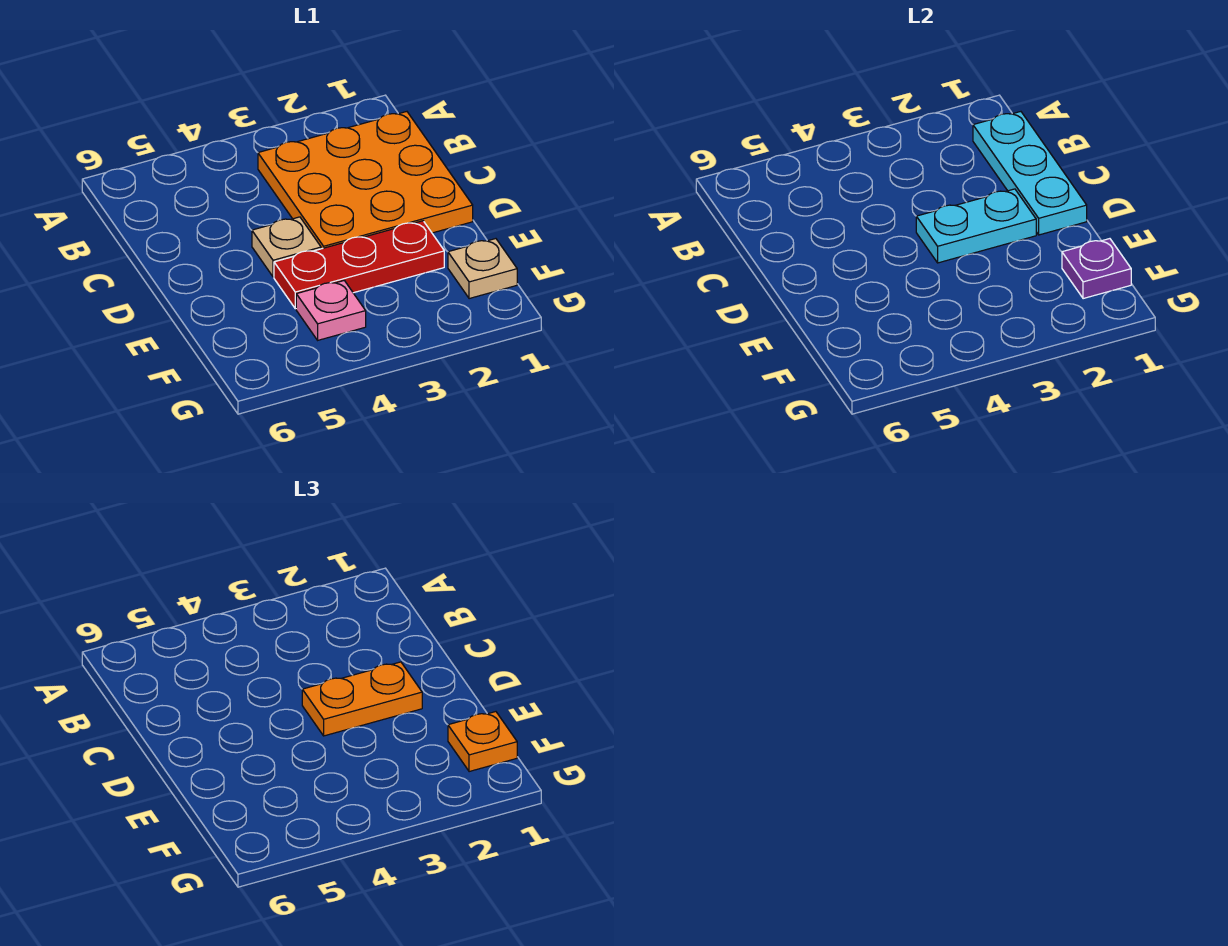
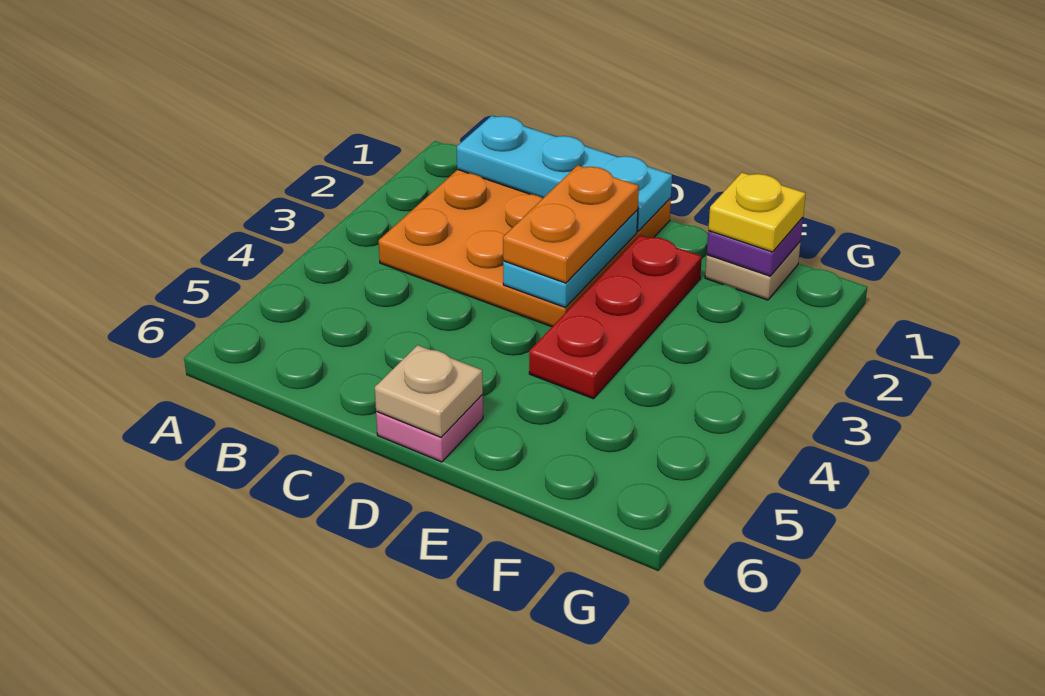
tan 1x1 plate [252,217,321,277] -> tan 1x1 plate moved to [375,345,483,437]
orange 1x1 plate [448,712,517,772] -> yellow 1x1 plate [708,173,806,252]
pink 1x1 plate [296,281,366,340] -> pink 1x1 plate moved to [376,395,483,462]

